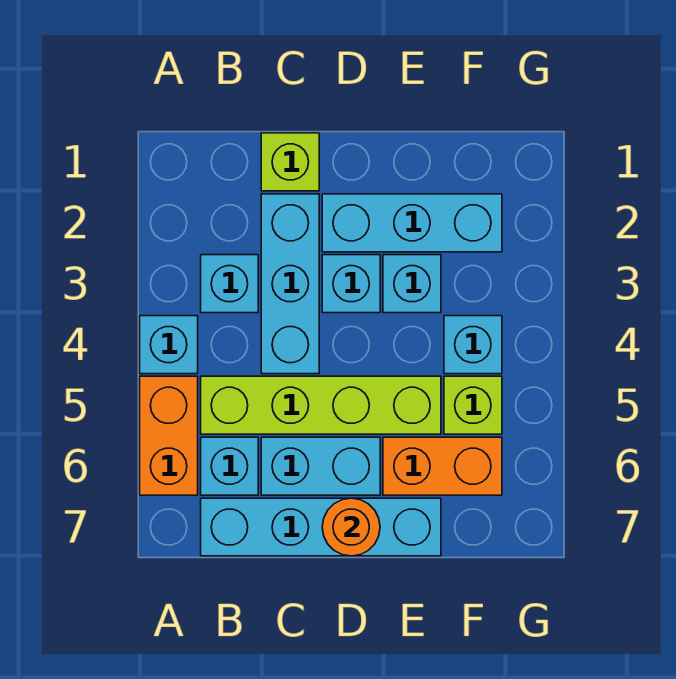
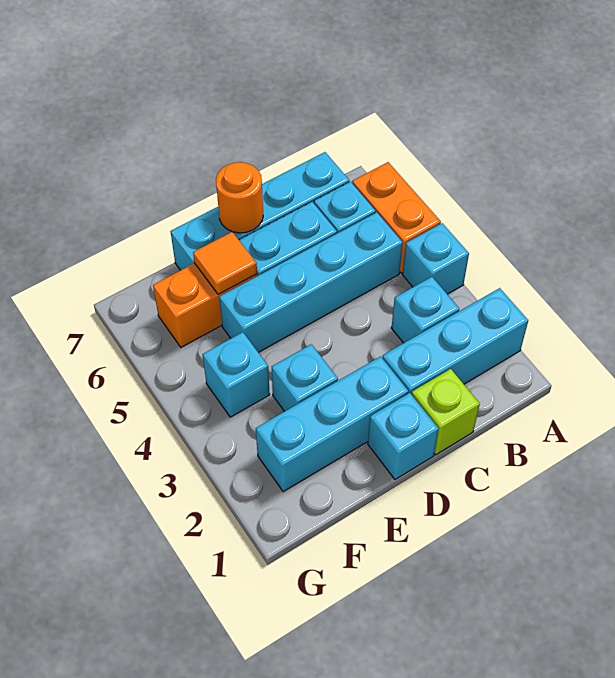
lime 1x4 brick [201,376,441,434] -> cyan 1x4 brick [219,212,403,352]
cyan 1x3 brick [261,194,319,374] -> cyan 1x3 brick turned to [382,288,528,394]
cyan 1x1 brick [322,255,380,313] -> cyan 1x1 brick moved to [368,393,439,480]
none -> orange 1x1 tile [193,232,257,294]
lime 1x1 brick [444,376,502,434] -> none

